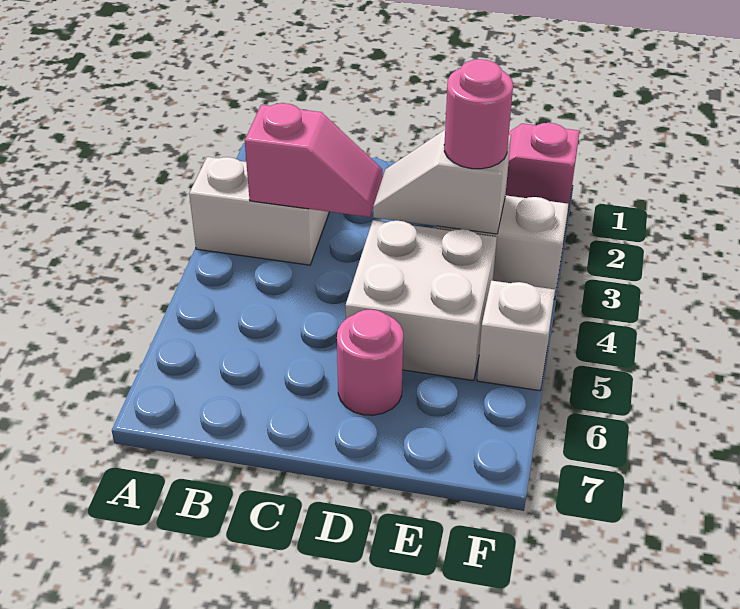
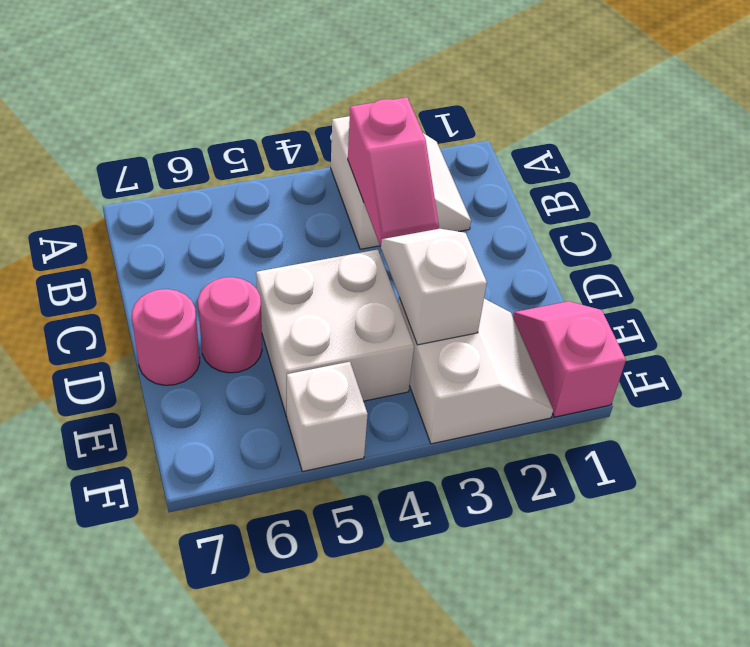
pink 1x1 round brick [444,59,513,169] -> pink 1x1 round brick moved to [132,289,200,385]

